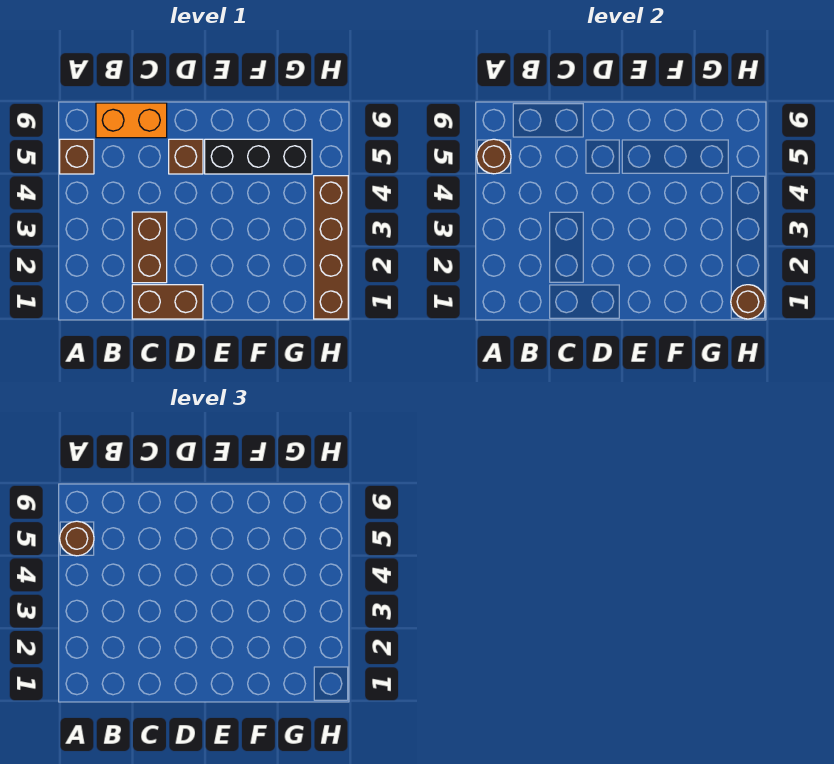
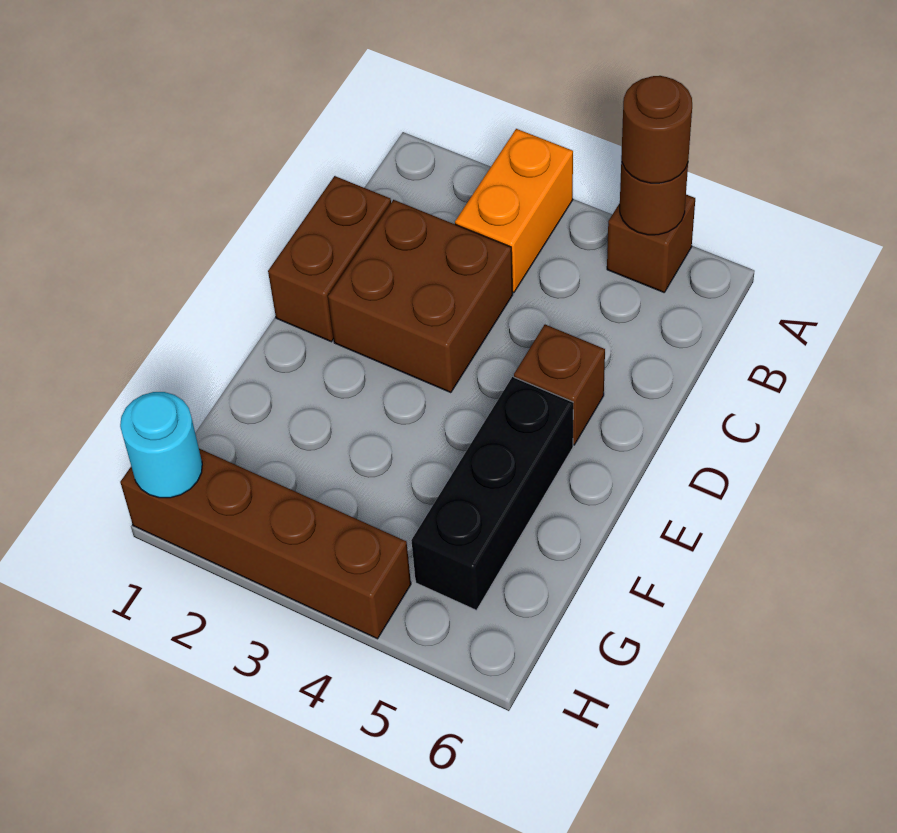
orange 1x2 brick [96,103,167,138] -> orange 1x2 brick moved to [455,129,573,293]
brown 1x2 brick [132,212,167,283] -> brown 2x2 brick [328,200,513,393]
brown 1x1 round brick [731,285,765,319] -> cyan 1x1 round brick [120,392,202,498]

